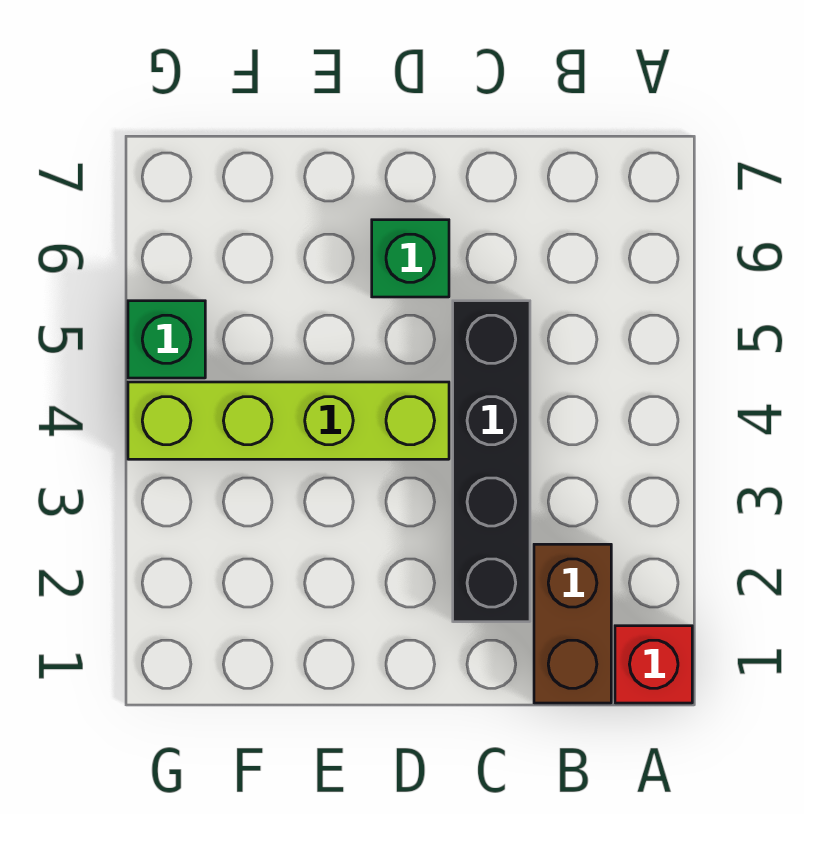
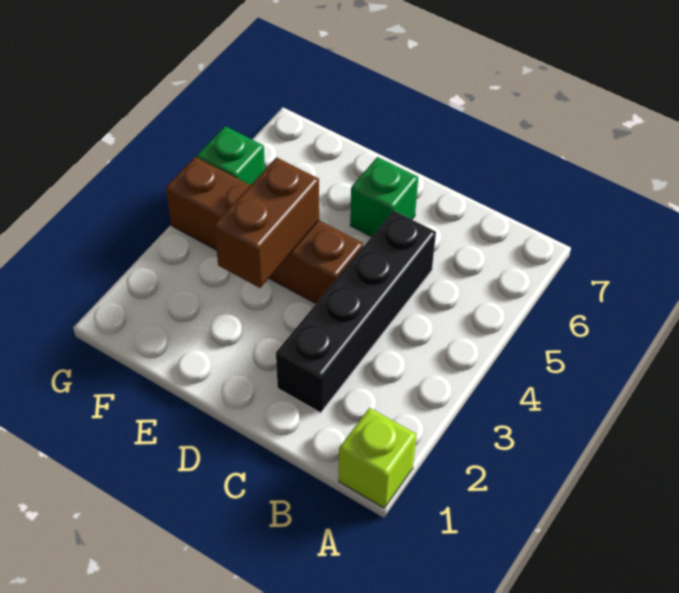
red 1x1 brick [615,626,692,703] -> lime 1x1 brick [339,408,417,508]
brown 1x2 brick [534,544,611,703] -> brown 1x2 brick moved to [214,157,319,288]
lime 1x4 brick [128,382,449,459] -> brown 1x4 brick [166,157,363,304]

